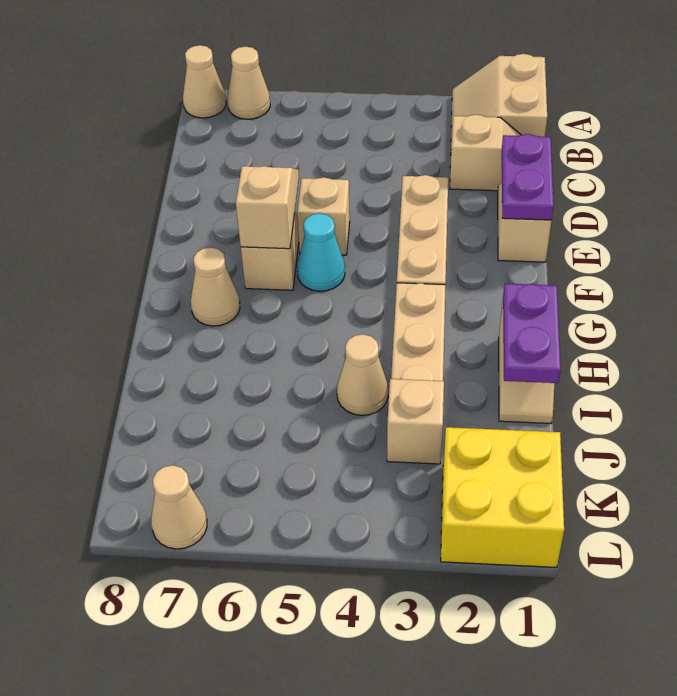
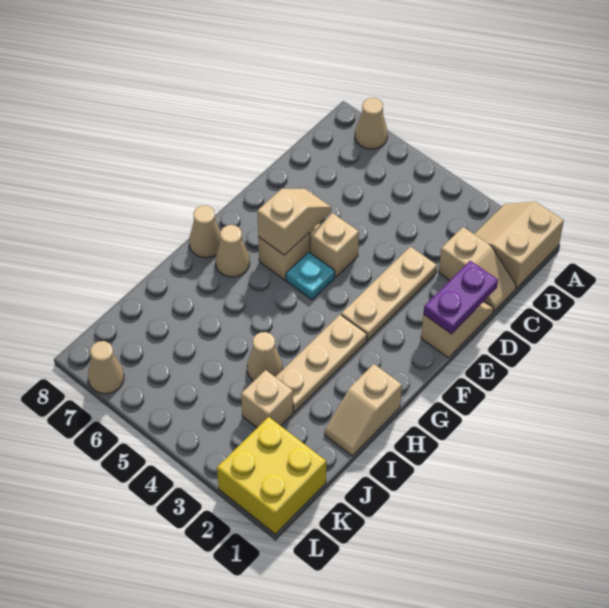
tan 1x1 cone [183,45,226,118] -> tan 1x1 cone moved to [189,206,221,258]
cyan 1x1 cone [297,213,345,291] -> cyan 1x1 plate [286,252,335,300]
purple 1x2 plate [503,284,561,383] -> none

